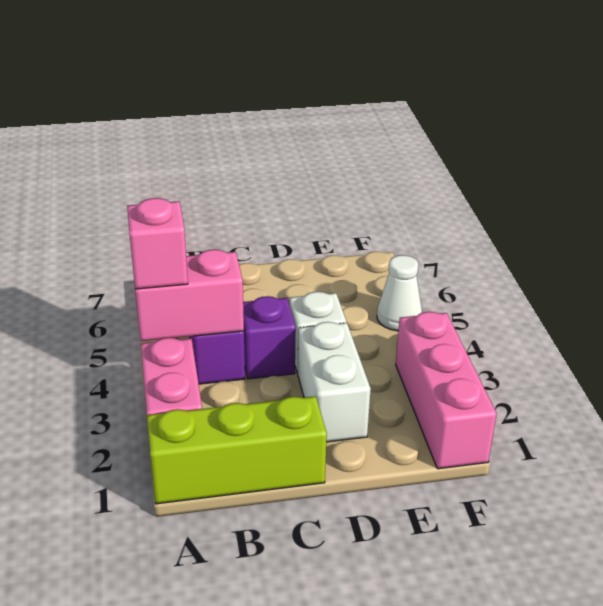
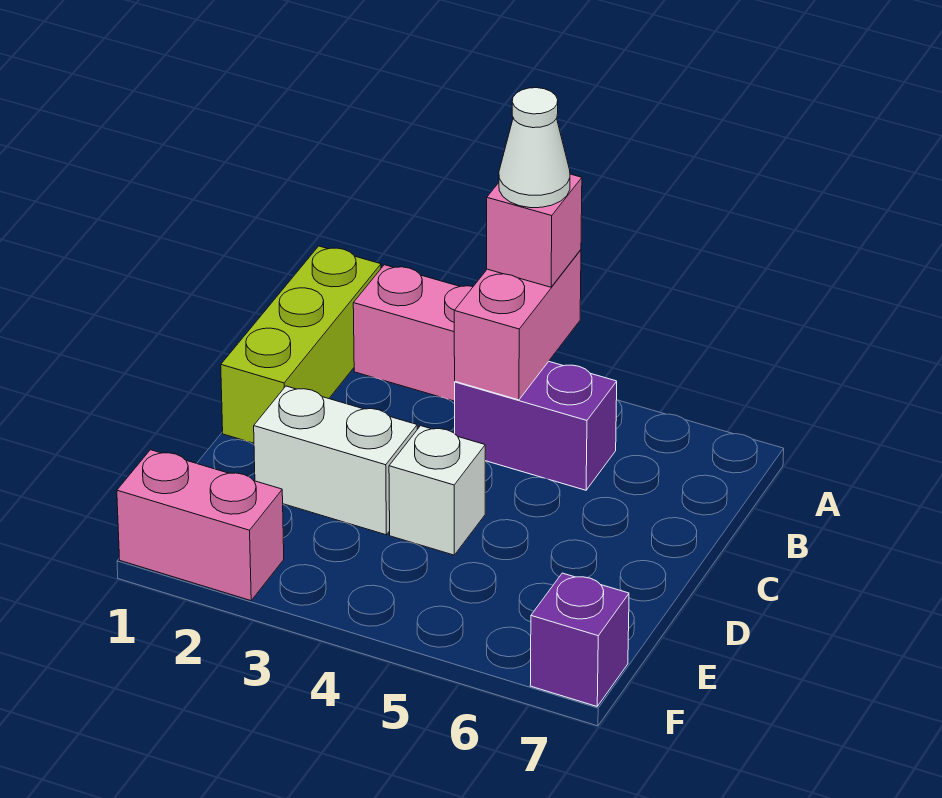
purple 1x1 brick [243,296,296,379] -> purple 1x1 brick moved to [530,573,629,706]
pink 1x3 brick [396,312,497,469] -> pink 1x2 brick [117,450,284,601]
white 1x1 cone [377,255,422,331] -> white 1x1 cone moved to [499,88,570,208]

